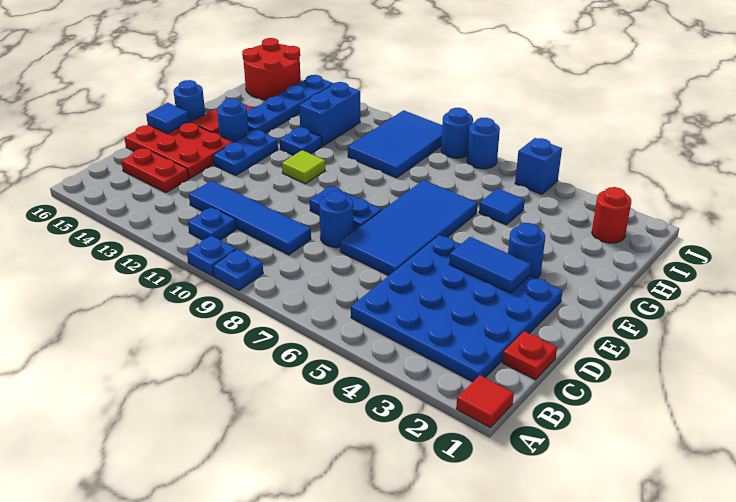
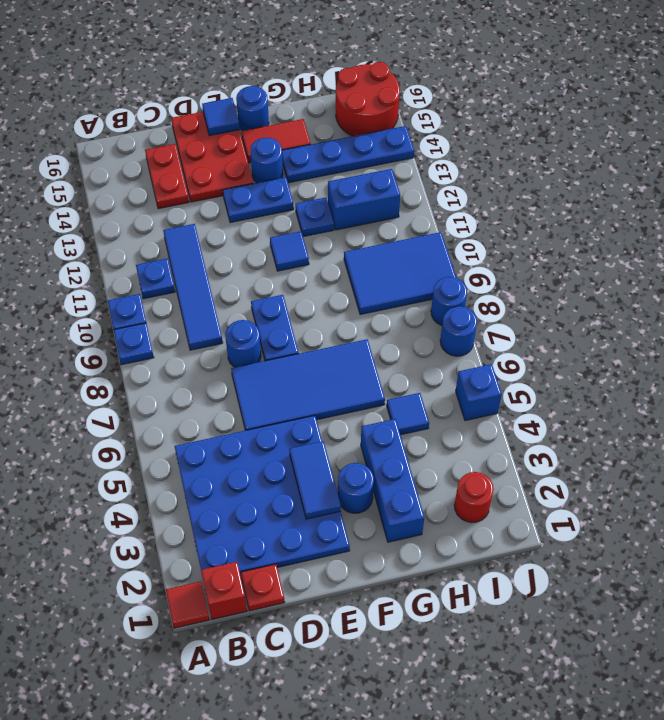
none -> red 1x1 brick [201,562,247,619]
lime 1x1 tile [282,150,325,184] -> blue 1x1 tile [270,231,309,271]
none -> blue 1x3 brick [361,419,424,542]

